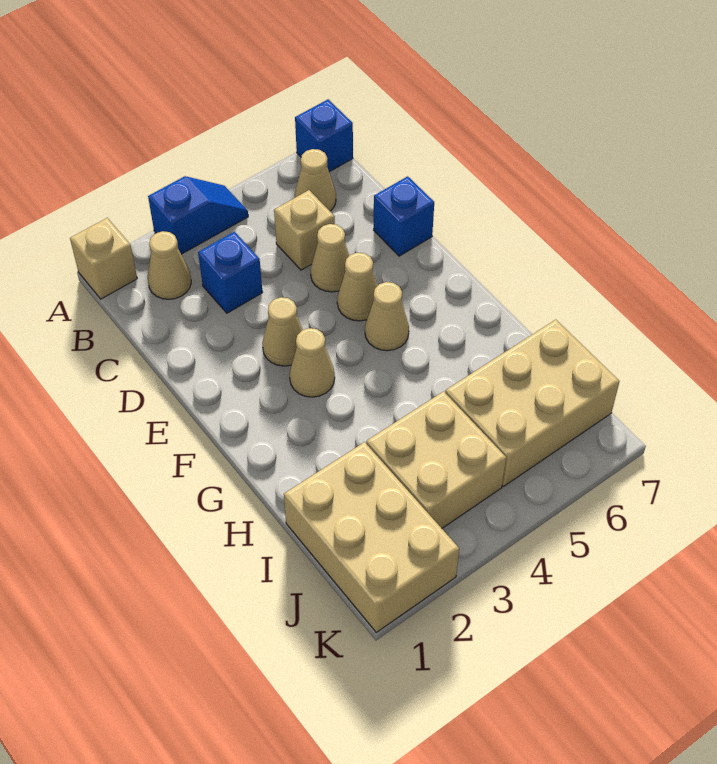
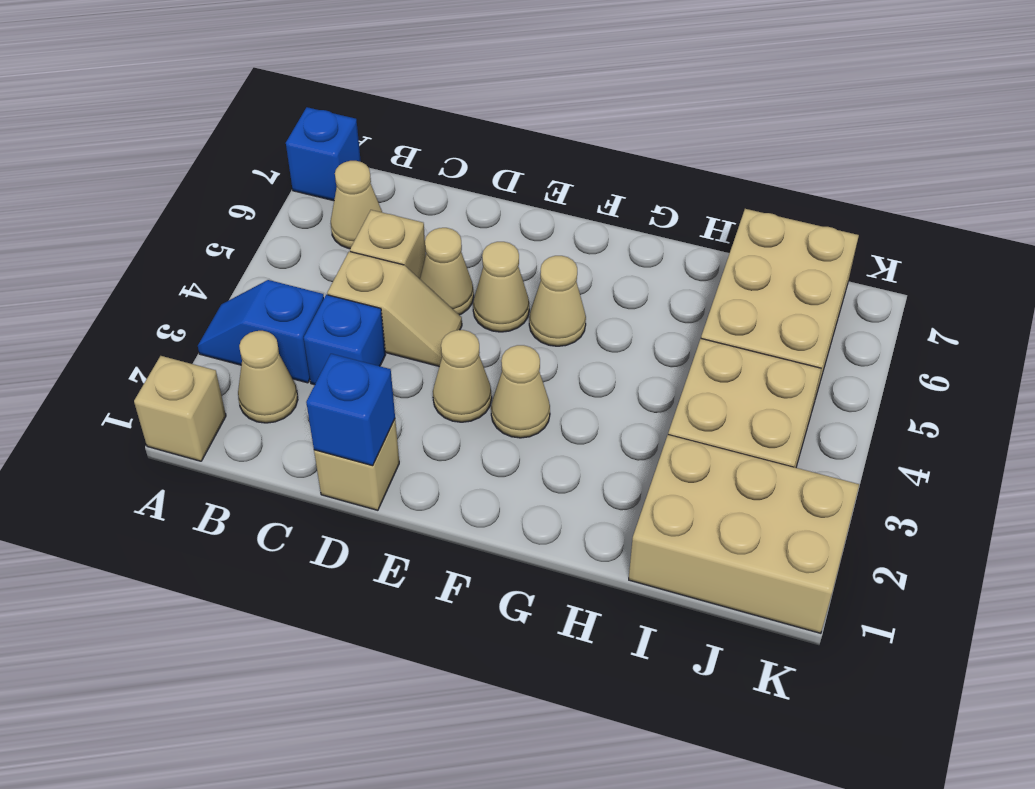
blue 1x2 slope [148,176,248,254] -> blue 1x2 slope turned to [198,280,324,383]
none -> tan 1x2 slope [327,251,462,367]
none -> tan 1x1 brick [314,419,399,510]
blue 1x1 brick [374,176,434,256] -> blue 1x1 brick moved to [306,354,395,466]

